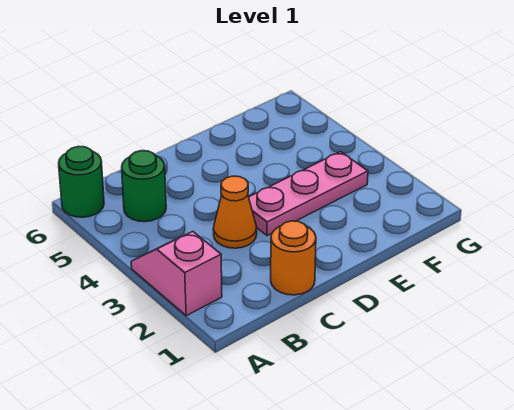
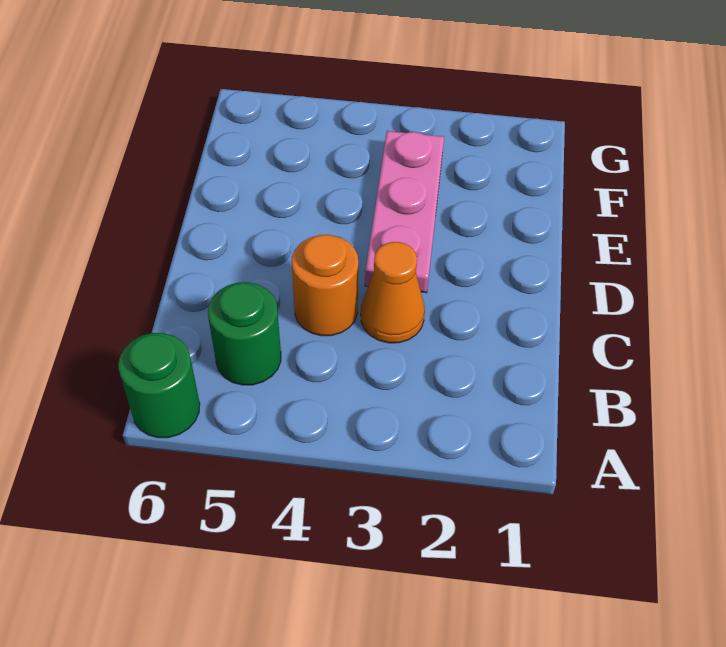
pink 1x2 slope [131,231,222,316] -> none
orange 1x1 round brick [271,221,316,295] -> orange 1x1 round brick moved to [292,235,358,336]

